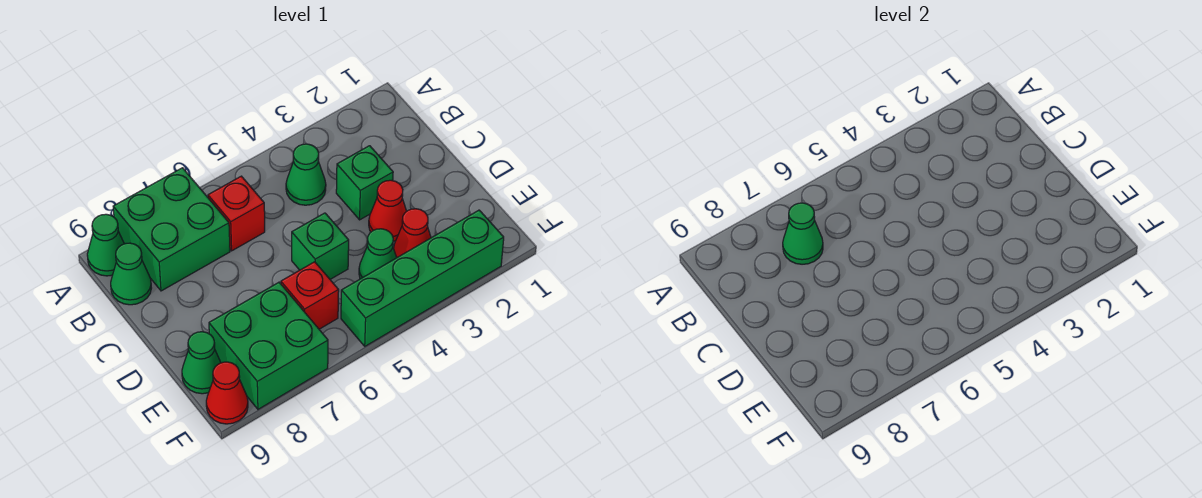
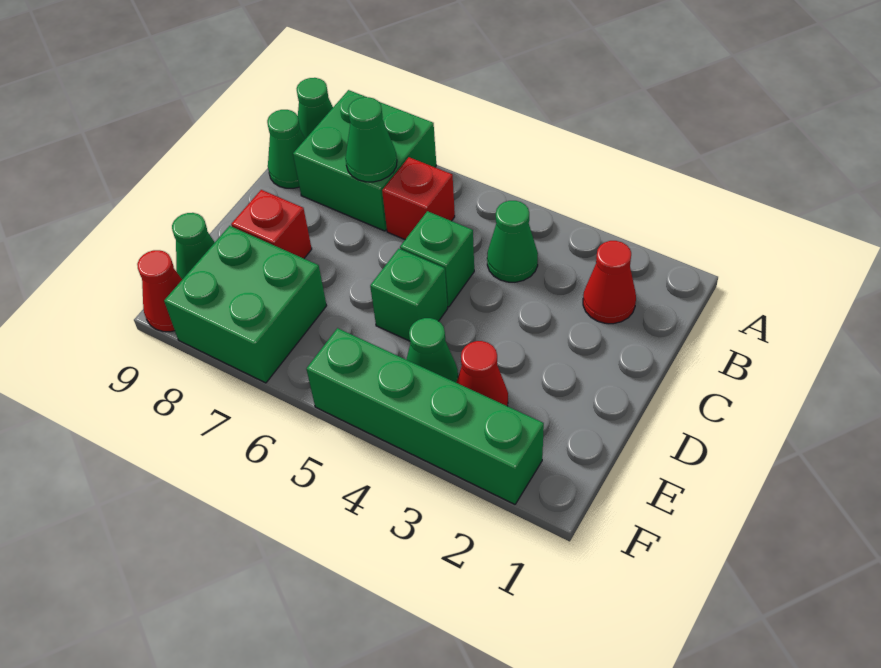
green 1x1 brick [336,146,393,220] -> green 1x1 brick moved to [400,211,474,307]
red 1x1 cone [369,180,407,241] -> red 1x1 cone moved to [583,241,636,324]
red 1x1 brick [281,262,339,329] -> red 1x1 brick moved to [231,190,312,258]

